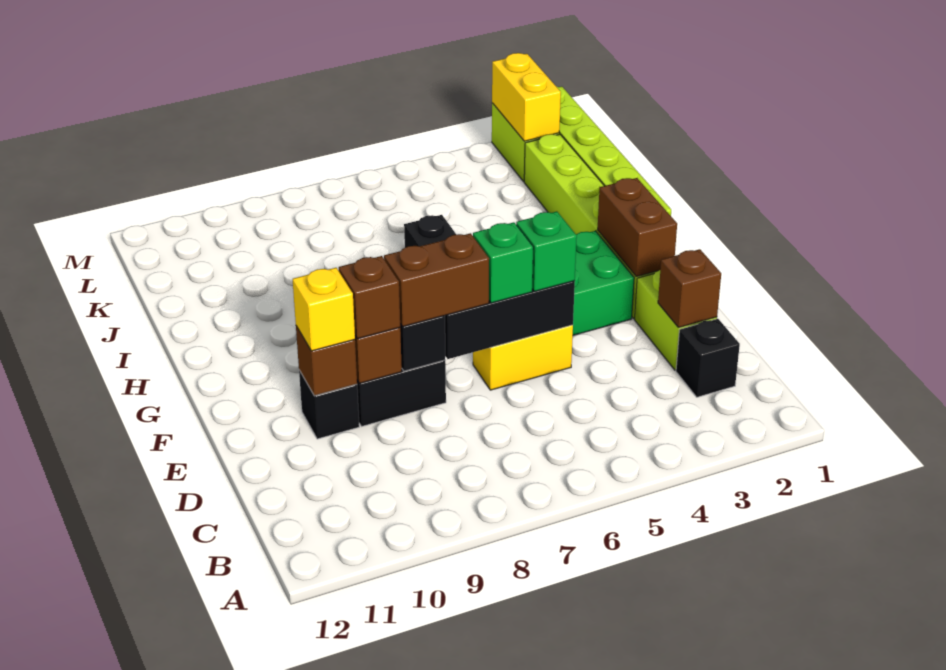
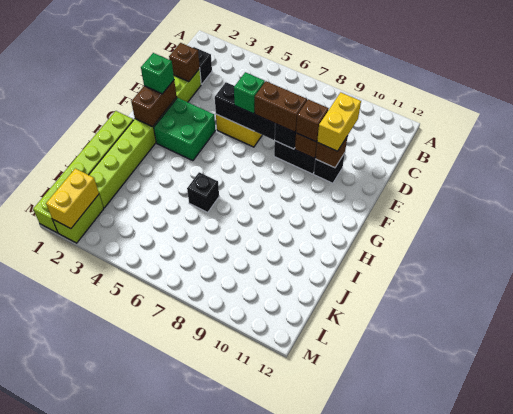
green 1x1 brick [516,211,577,291] -> green 1x1 brick moved to [141,53,174,94]
yellow 1x1 brick [293,268,355,351] -> yellow 1x2 brick [317,92,361,151]

